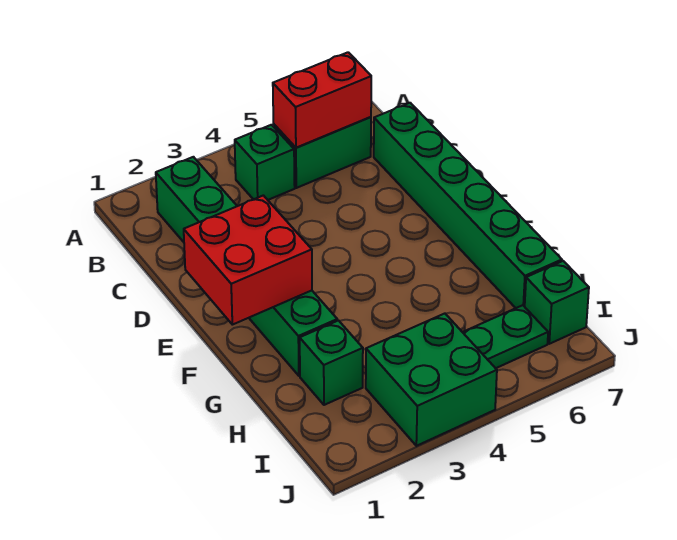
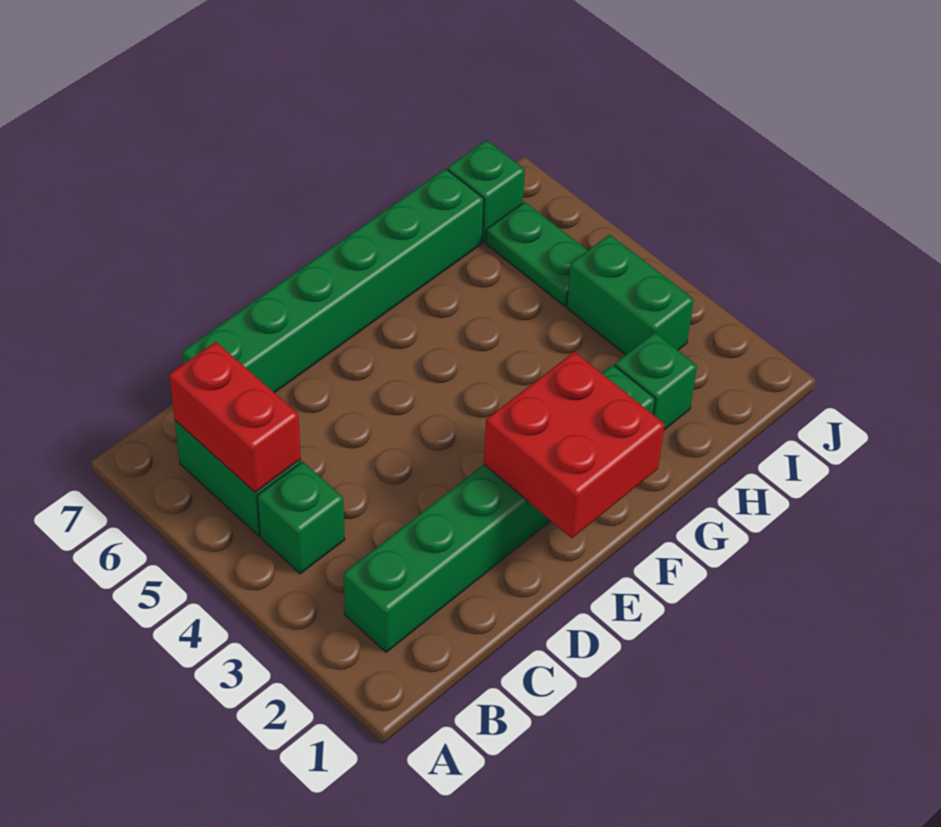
green 2x2 brick [366,314,497,446] -> green 1x2 brick [567,234,694,355]

